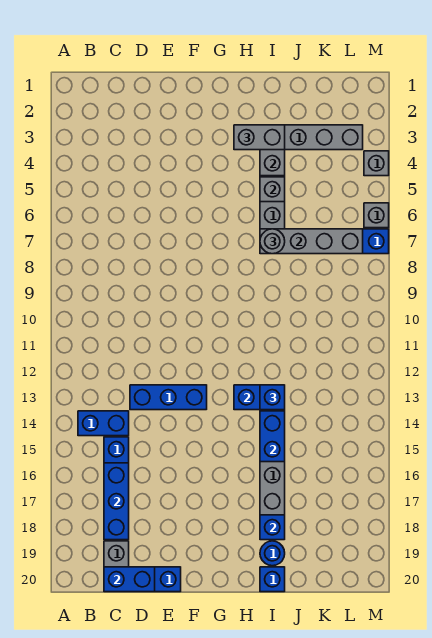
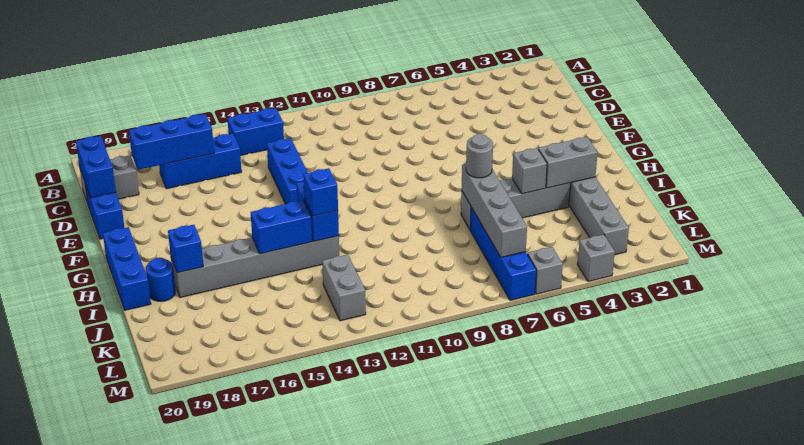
blue 1x2 brick [78,411,129,436] -> blue 1x2 brick turned to [227,108,284,156]
grey 1x2 brick [234,125,285,150] -> grey 1x2 brick moved to [322,254,366,321]
blue 1x1 brick [260,567,285,592] -> blue 1x3 brick [103,227,151,310]

